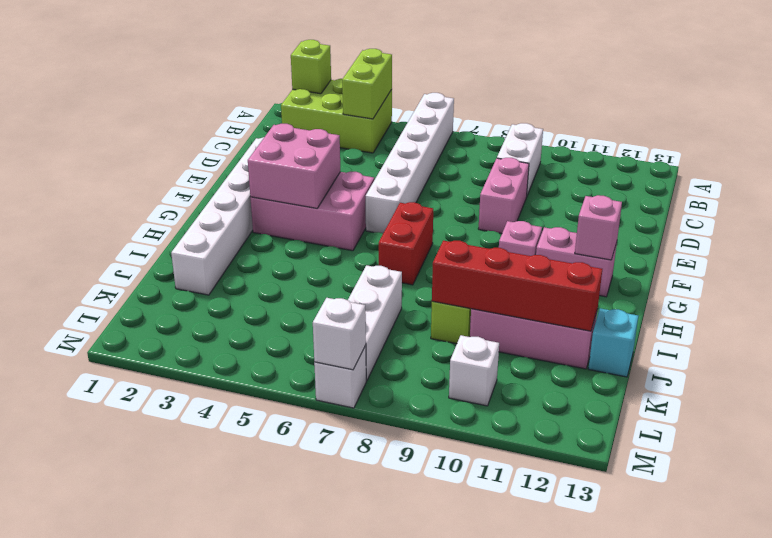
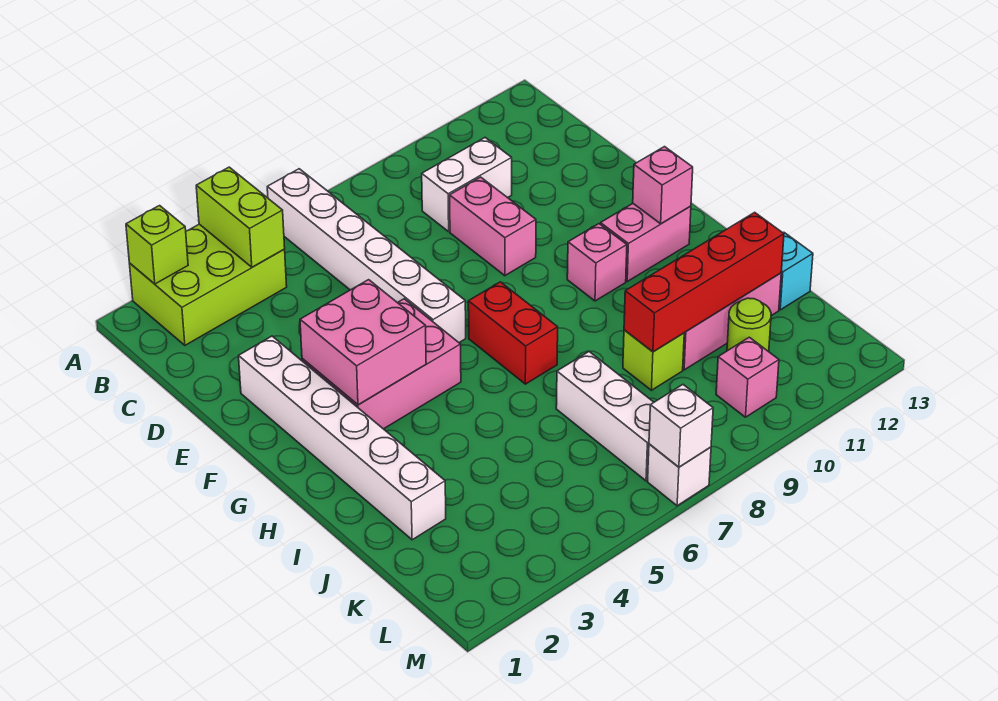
white 1x2 brick [497,123,543,195] -> white 1x2 brick turned to [422,138,512,232]
none -> lime 1x1 round brick [727,298,771,352]
white 1x1 brick [449,335,499,406] -> pink 1x1 brick [716,337,779,417]

